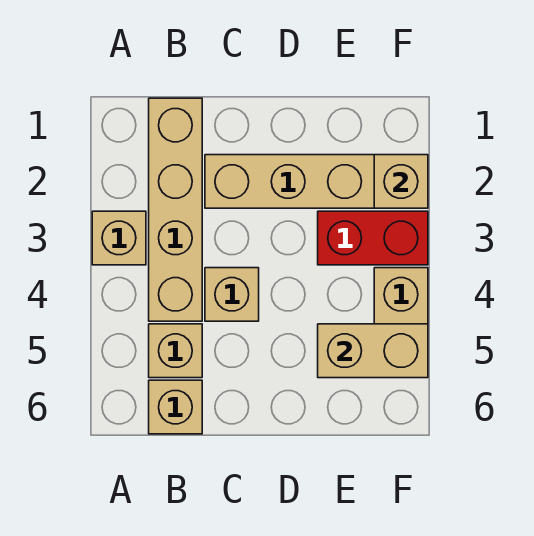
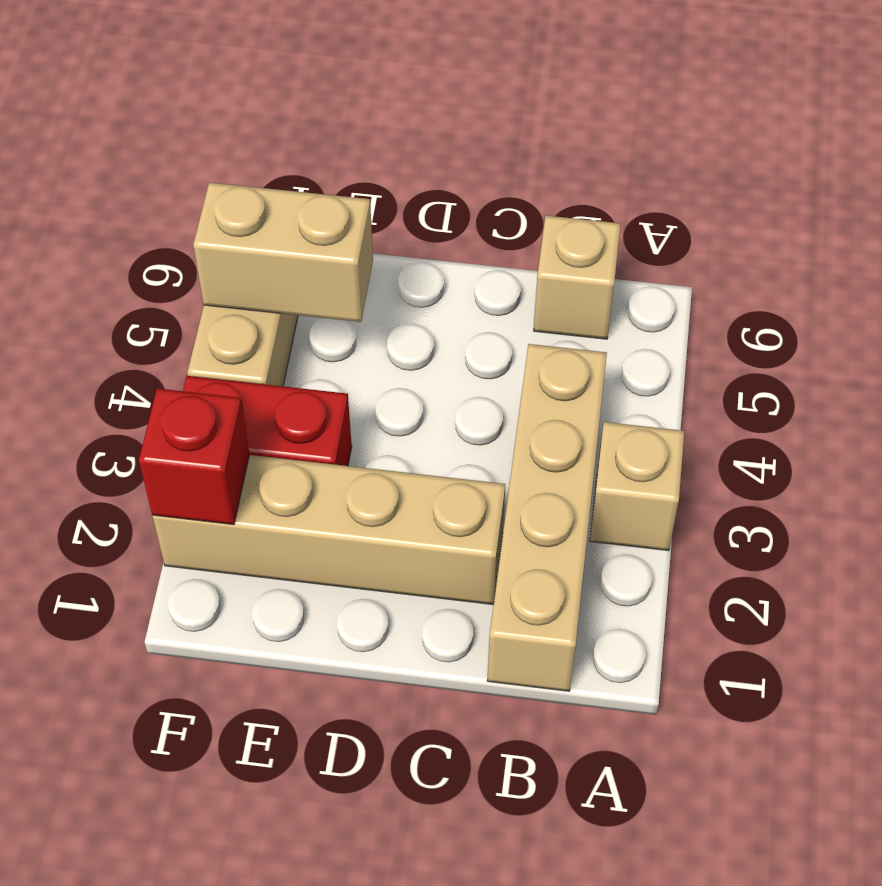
tan 1x1 brick [149,324,202,378] -> none
tan 1x1 brick [205,268,259,321] -> none
tan 1x1 brick [374,155,428,208] -> red 1x1 brick [139,388,249,525]

